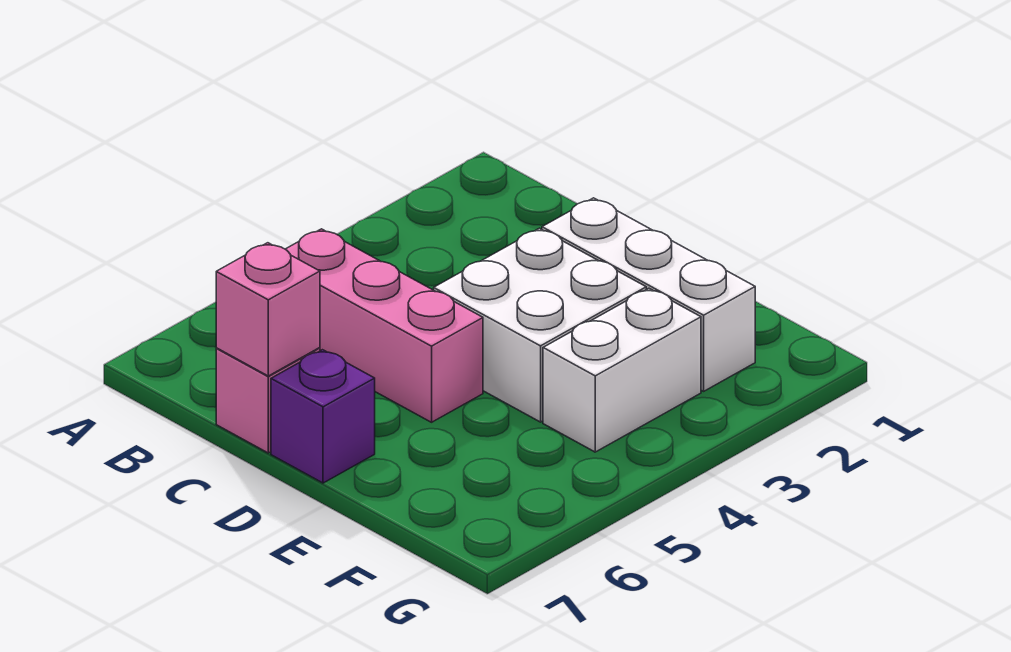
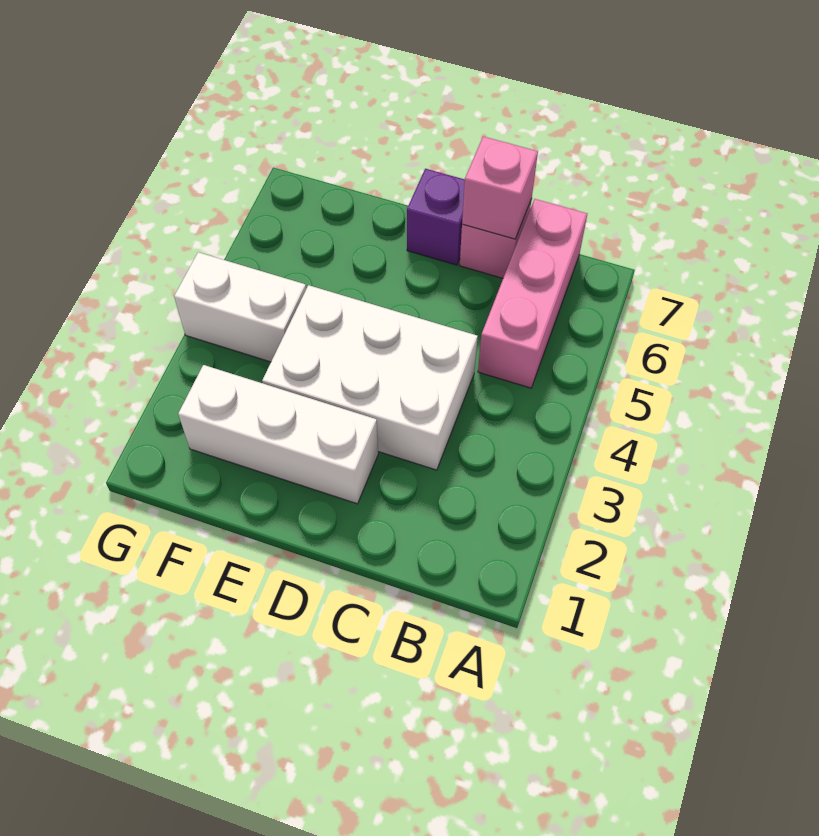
pink 1x3 brick [286,229,483,422] -> pink 1x3 brick turned to [478,199,587,388]
white 2x2 brick [434,228,646,422] -> white 2x3 brick [262,285,478,470]
white 1x2 brick [543,289,701,452] -> white 1x2 brick turned to [174,252,306,362]

